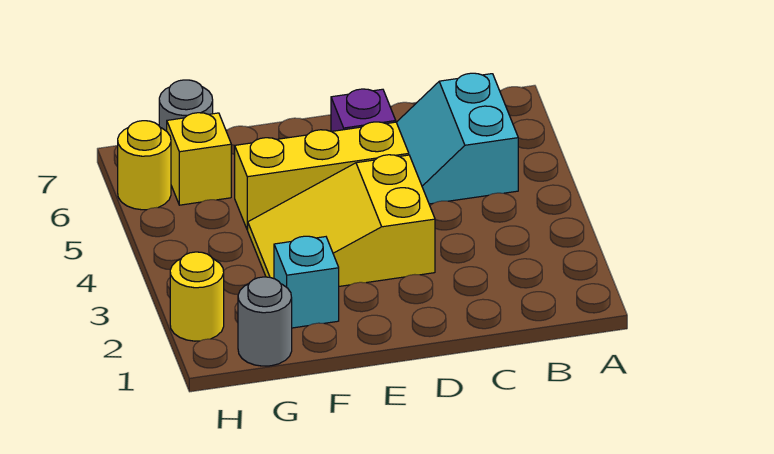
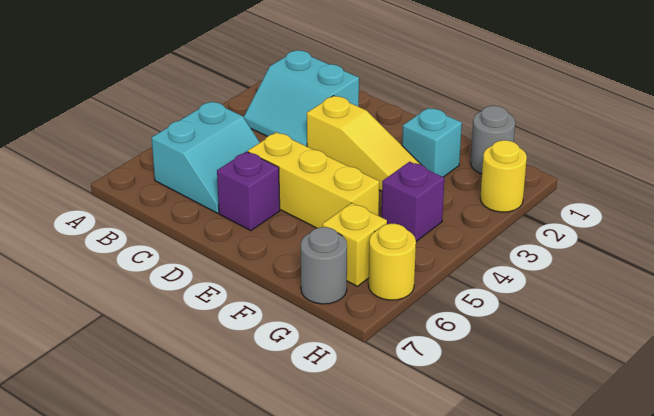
none -> cyan 2x2 slope [244,50,359,146]
yellow 2x3 slope [248,155,435,286] -> yellow 1x3 slope [307,96,420,191]
none -> purple 1x1 brick [382,162,444,241]

